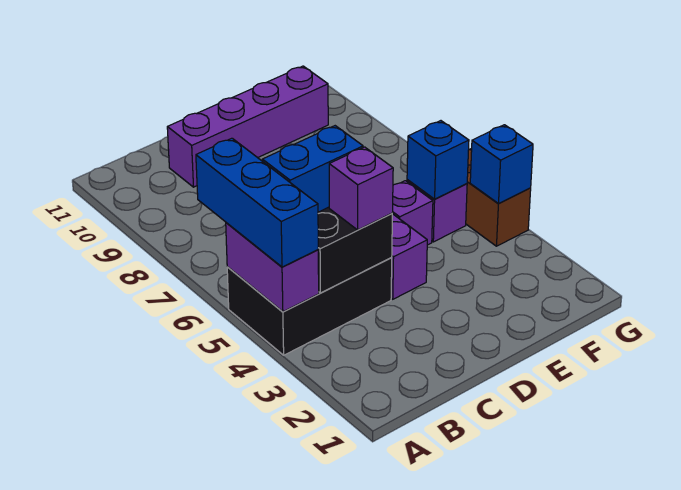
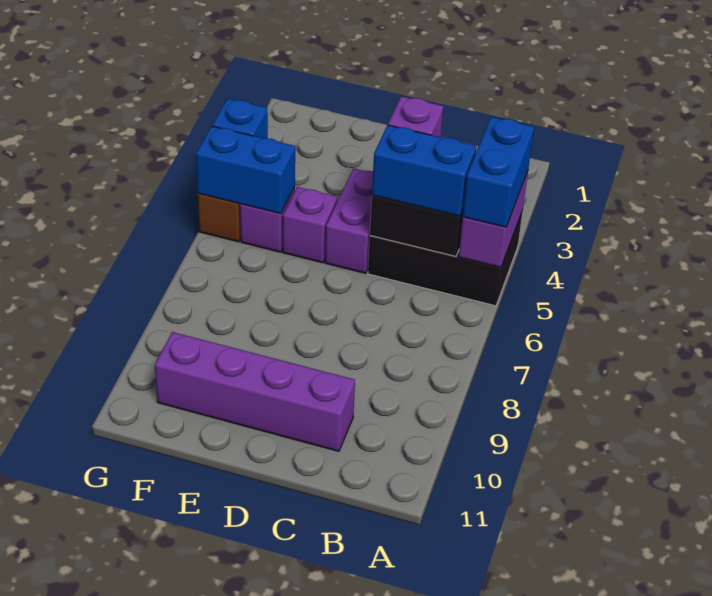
blue 1x3 brick [196,138,318,267] -> blue 1x2 brick [463,117,534,227]
blue 1x1 brick [407,121,469,199] -> blue 1x2 brick [196,126,295,214]

